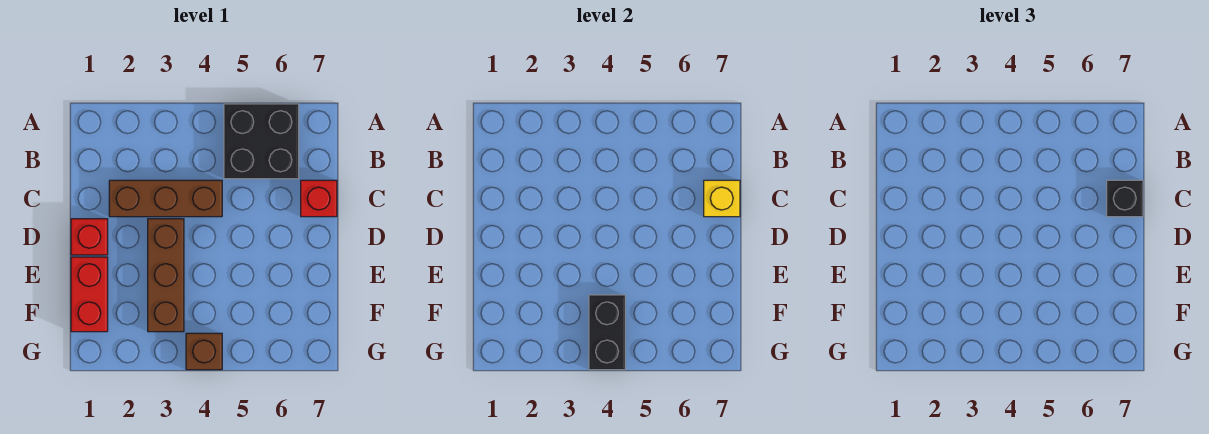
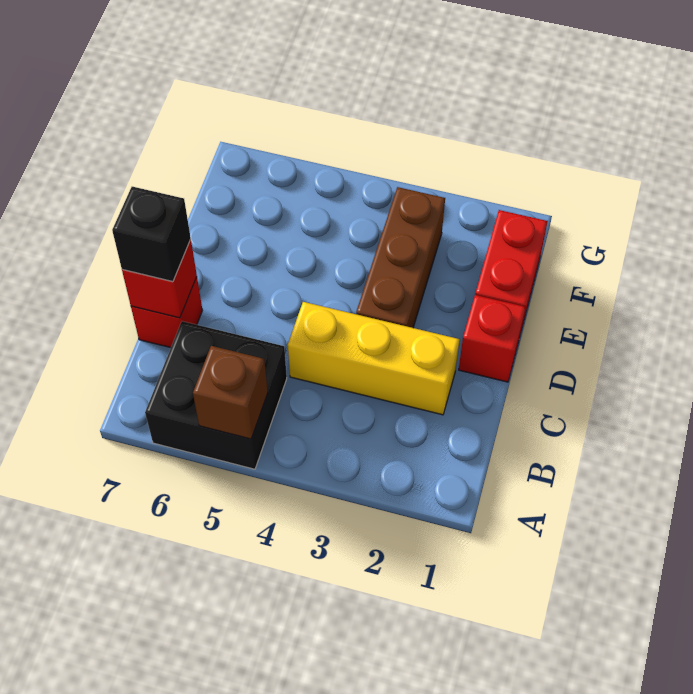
brown 1x3 brick [109,180,222,217] -> yellow 1x3 brick [288,302,460,415]
yellow 1x1 brick [704,180,740,217] -> red 1x1 brick [122,239,197,318]
black 1x2 brick [589,295,625,370] -> none
brown 1x1 brick [186,333,222,370] -> brown 1x1 brick moved to [193,346,268,439]

